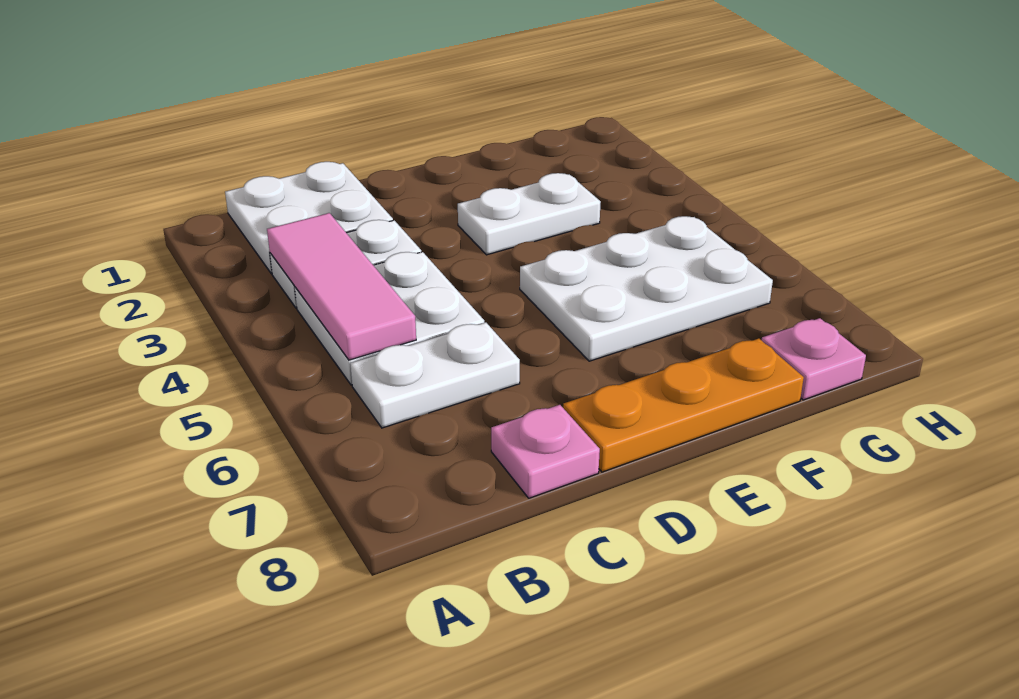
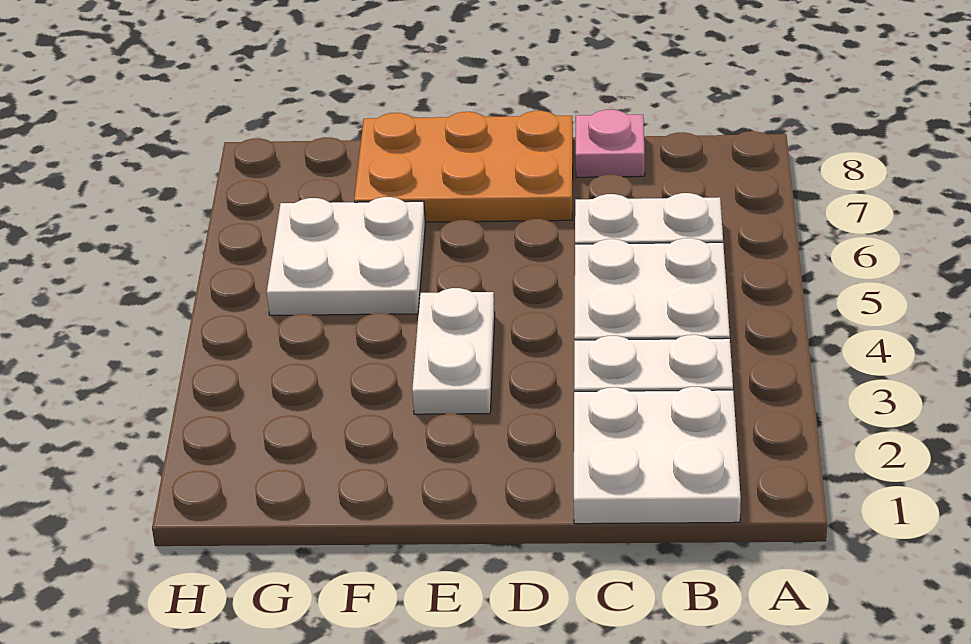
pink 1x3 tile [267,213,416,360] -> none
orange 1x3 plate [563,339,804,472] -> orange 2x3 plate [354,111,573,222]
white 1x2 plate [458,173,601,255] -> white 1x2 plate turned to [412,288,495,414]
white 2x3 plate [520,216,773,361] -> white 2x2 plate [267,197,425,315]
pink 1x1 plate [762,318,866,400] -> none

